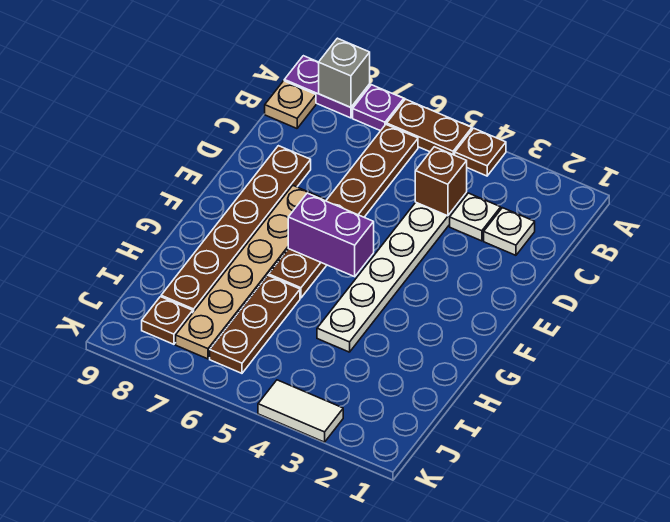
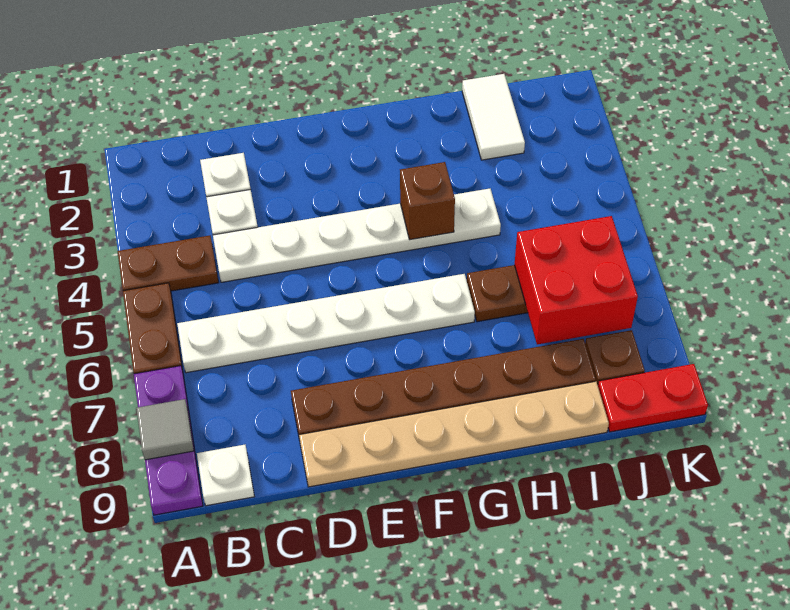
brown 1x1 plate [455,128,506,176] -> brown 1x2 plate [118,236,219,291]
grey 1x1 brick [319,38,370,107] -> grey 1x1 tile [136,399,194,460]
brown 1x6 plate [269,124,418,298] -> white 1x6 plate [177,274,475,373]
tan 1x1 plate [265,81,316,128] -> white 1x1 plate [197,445,254,506]
brown 1x1 brick [415,147,467,216] -> brown 1x1 brick moved to [400,162,455,240]
tan 1x6 plate [176,186,325,359] -> tan 1x6 plate moved to [299,381,609,487]
purple 1x2 brick [288,193,374,277] -> none
none -> red 2x2 brick [515,216,638,344]
none -> red 1x2 plate [598,364,708,432]
white 1x2 tile [258,380,343,442] -> white 1x2 tile moved to [462,74,525,160]

